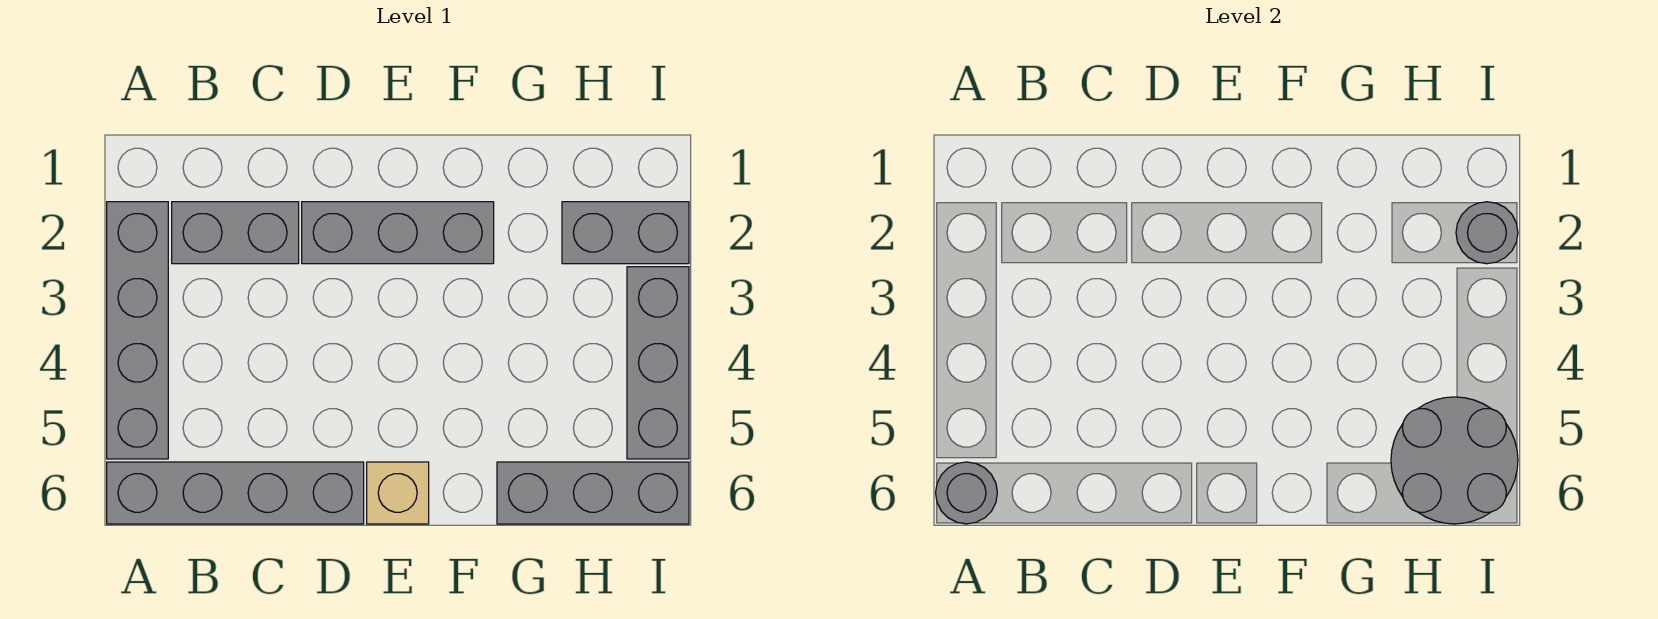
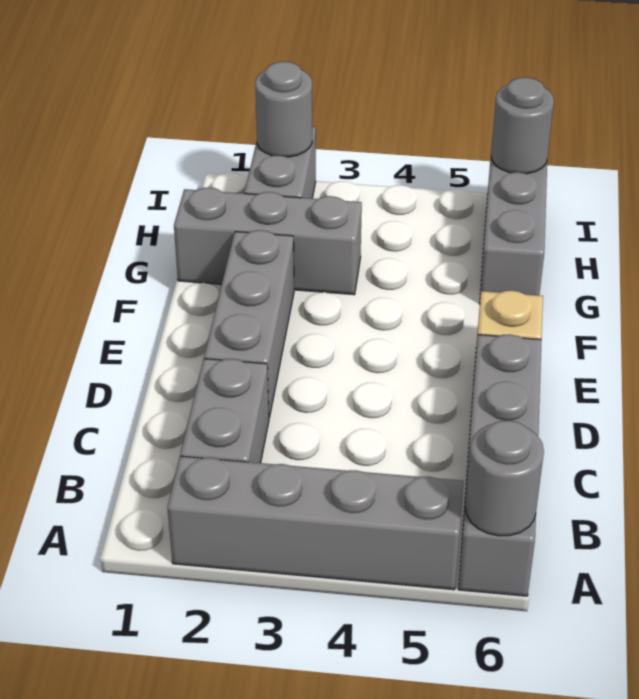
grey 2x2 round brick [1391,397,1518,524] -> grey 1x1 round brick [491,77,554,174]
grey 1x3 brick [627,267,689,459] -> grey 1x3 brick moved to [174,188,362,295]

